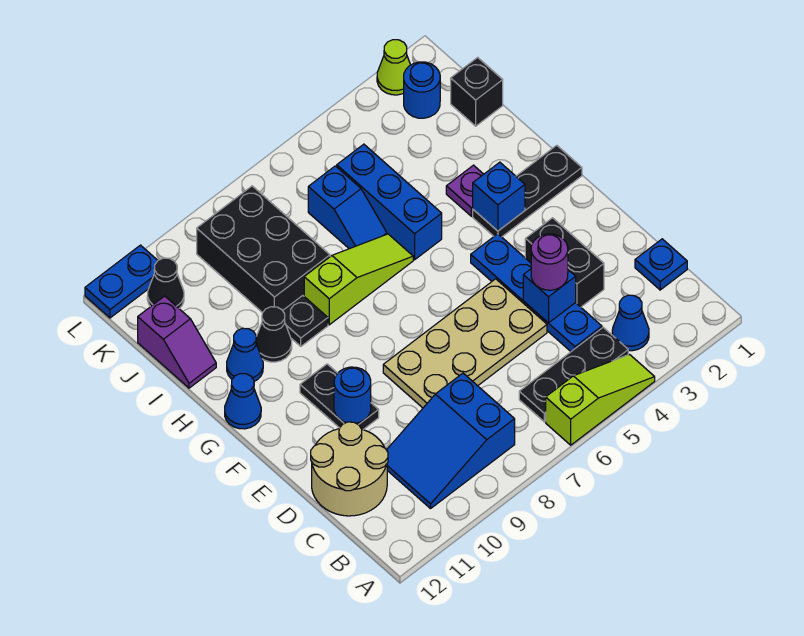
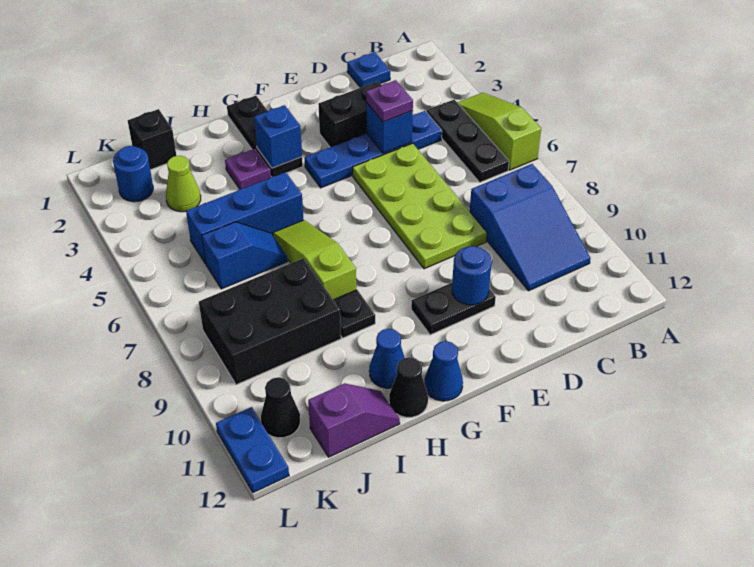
blue 1x1 cone [612,295,649,351] -> none
tan 2x2 round brick [311,422,388,516] -> none
purple 1x1 round brick [531,234,568,290] -> purple 1x1 plate [366,80,413,122]
tan 2x4 plate [383,279,547,408] -> lime 2x4 plate [353,143,487,269]
black 1x1 cone [256,307,292,362] -> black 1x1 cone moved to [389,357,428,417]
lime 1x1 cone [377,40,410,95] -> lime 1x1 cone moved to [166,156,201,212]

